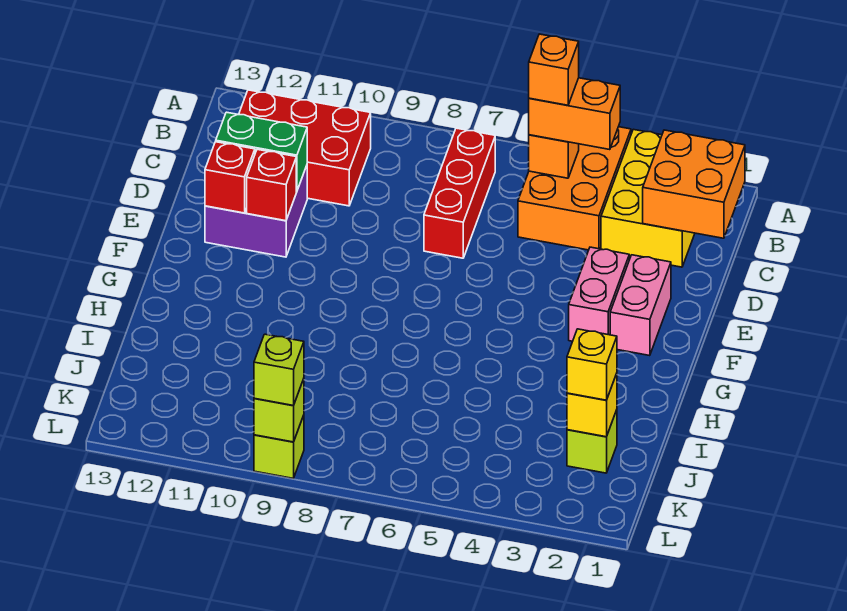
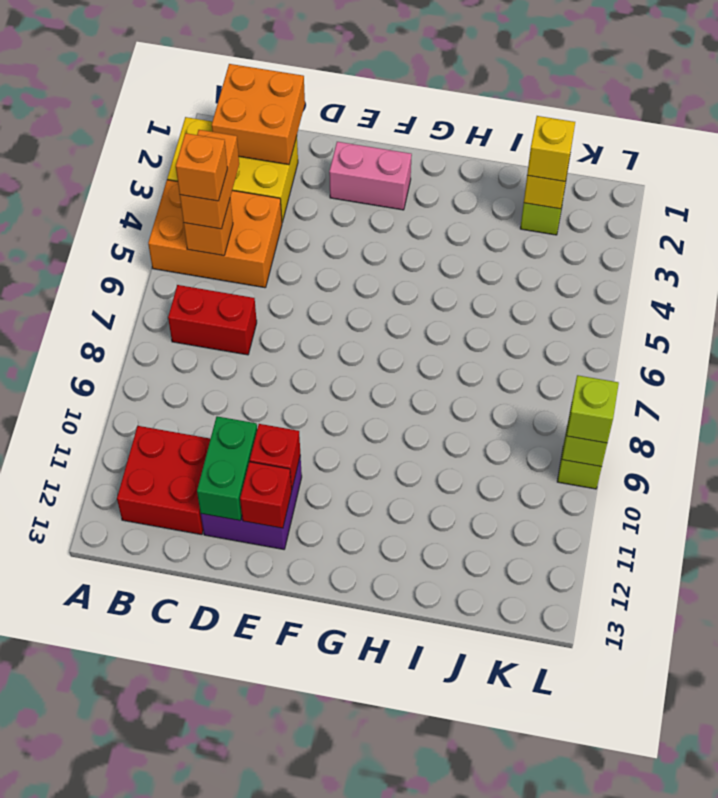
red 1x3 brick [424,128,495,258] -> red 1x2 brick [168,285,257,355]
red 2x3 brick [239,90,371,206] -> red 2x2 brick [117,426,210,535]
pink 1x2 brick [569,247,629,341] -> none

